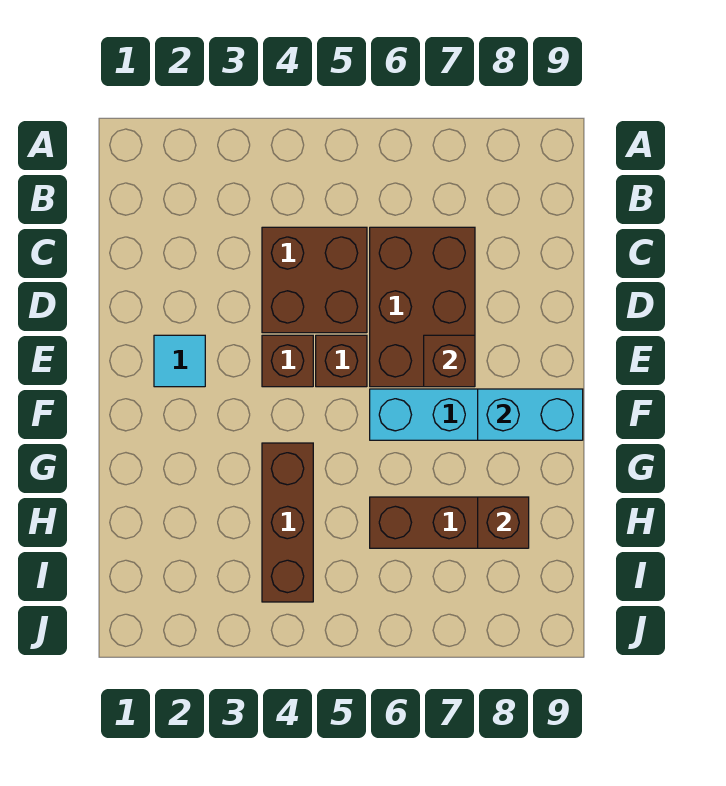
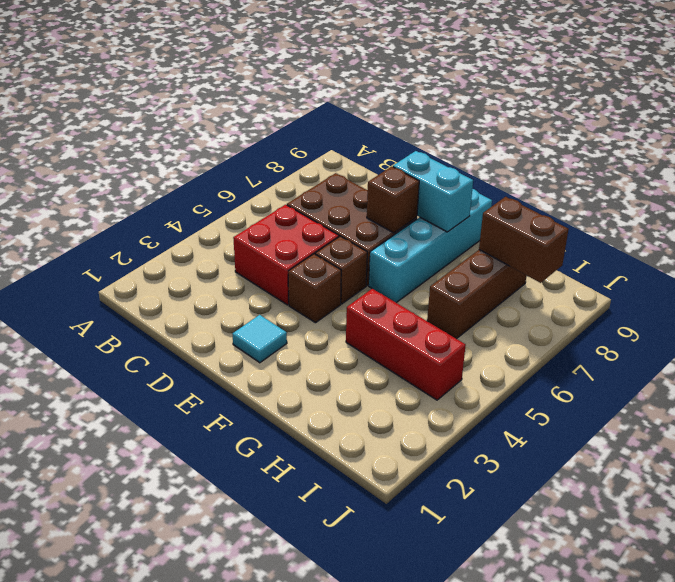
brown 2x2 brick [262,227,367,333] -> red 2x2 brick [233,205,339,305]
cyan 1x2 brick [478,389,583,440] -> cyan 1x2 brick turned to [393,151,473,232]
brown 1x3 brick [262,443,313,602] -> red 1x3 brick [346,289,466,400]
brown 1x1 brick [478,497,529,548] -> brown 1x2 brick [479,197,569,283]

